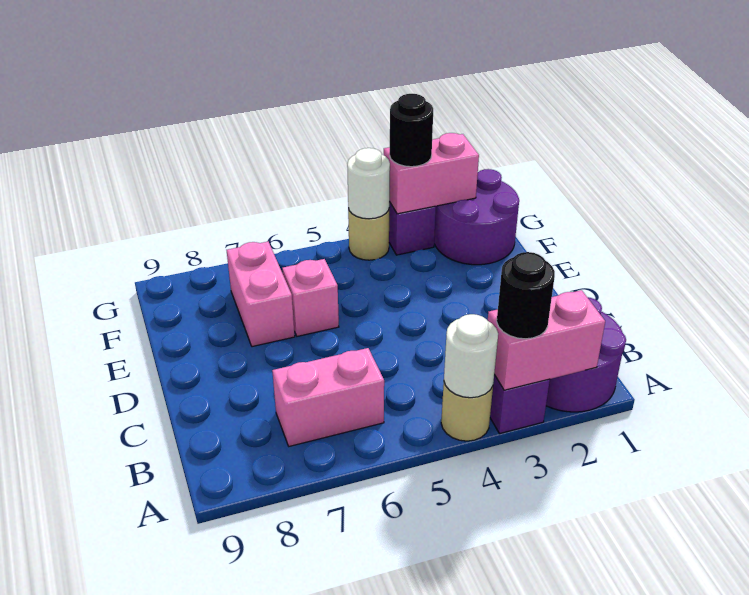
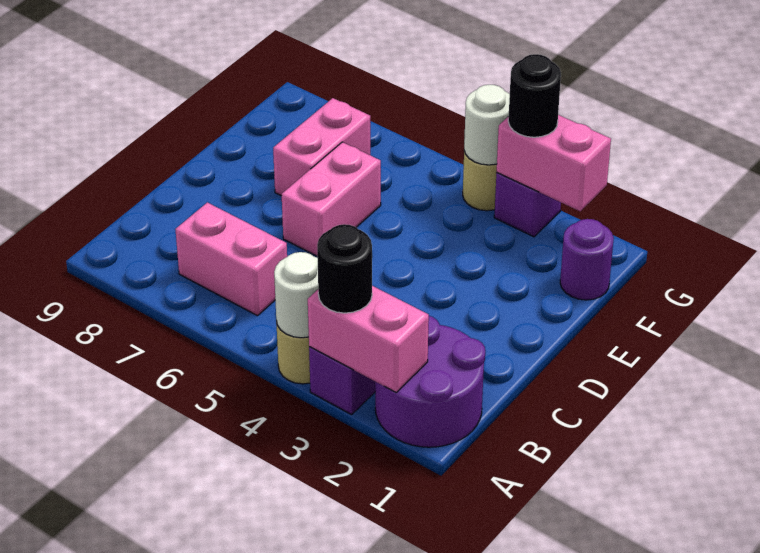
pink 1x1 brick [282,259,339,336] -> pink 1x2 brick [282,142,381,256]
purple 2x2 round brick [434,169,519,265] -> purple 1x1 round brick [560,219,614,300]

